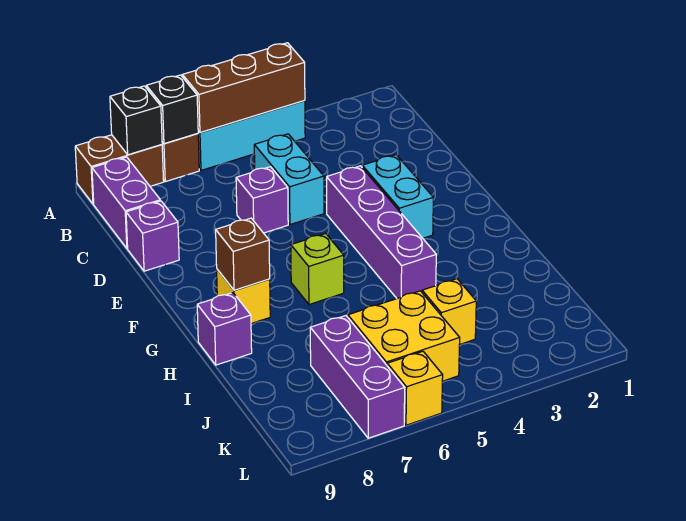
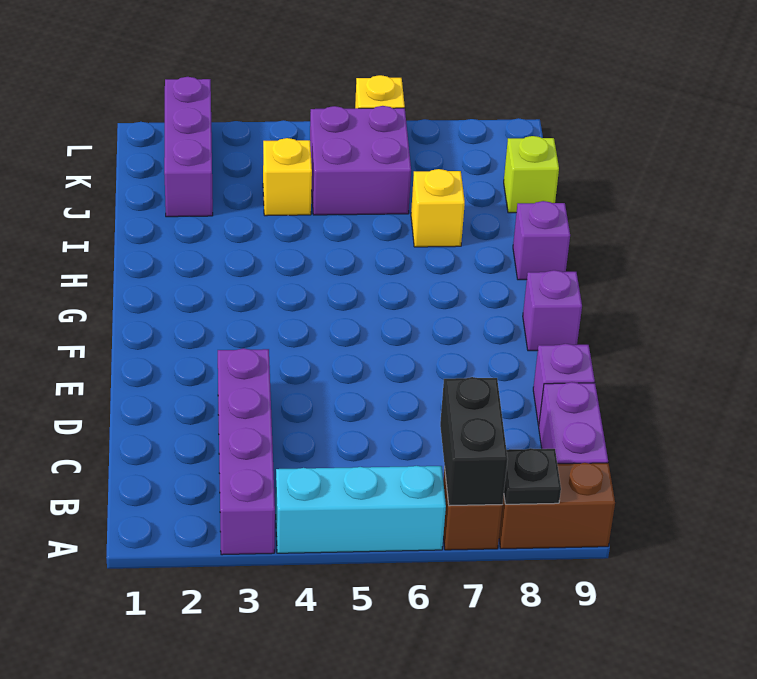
brown 1x3 brick [182,43,305,132] -> none
black 1x1 brick [146,75,198,144] -> black 1x2 brick [440,377,508,506]
black 1x1 brick [110,86,162,155] -> black 1x1 plate [504,448,561,504]
cyan 1x2 brick [254,134,324,225] -> none
purple 1x1 brick [236,167,288,233] -> purple 1x1 brick moved to [523,270,582,351]
cyan 1x2 brick [362,155,433,238] -> none
purple 1x4 brick [327,166,436,298] -> purple 1x4 brick moved to [218,348,275,555]
lime 1x1 brick [291,233,344,305] -> lime 1x1 brick moved to [504,136,559,213]
yellow 1x1 brick [217,269,270,324] -> yellow 1x1 brick moved to [411,169,465,247]
brown 1x1 brick [216,218,270,290] -> none
yellow 2x2 brick [348,291,460,381] -> purple 2x2 brick [310,106,411,215]
purple 1x3 brick [310,316,405,438] -> purple 1x3 brick moved to [164,77,213,217]

